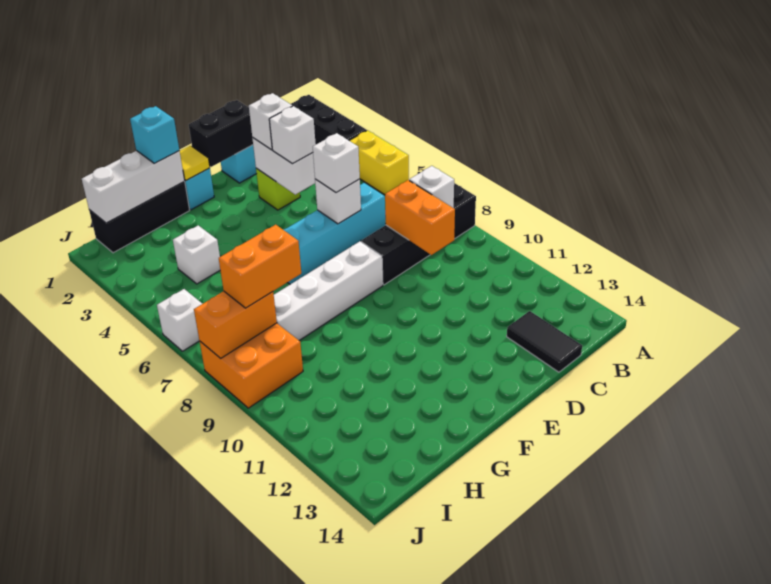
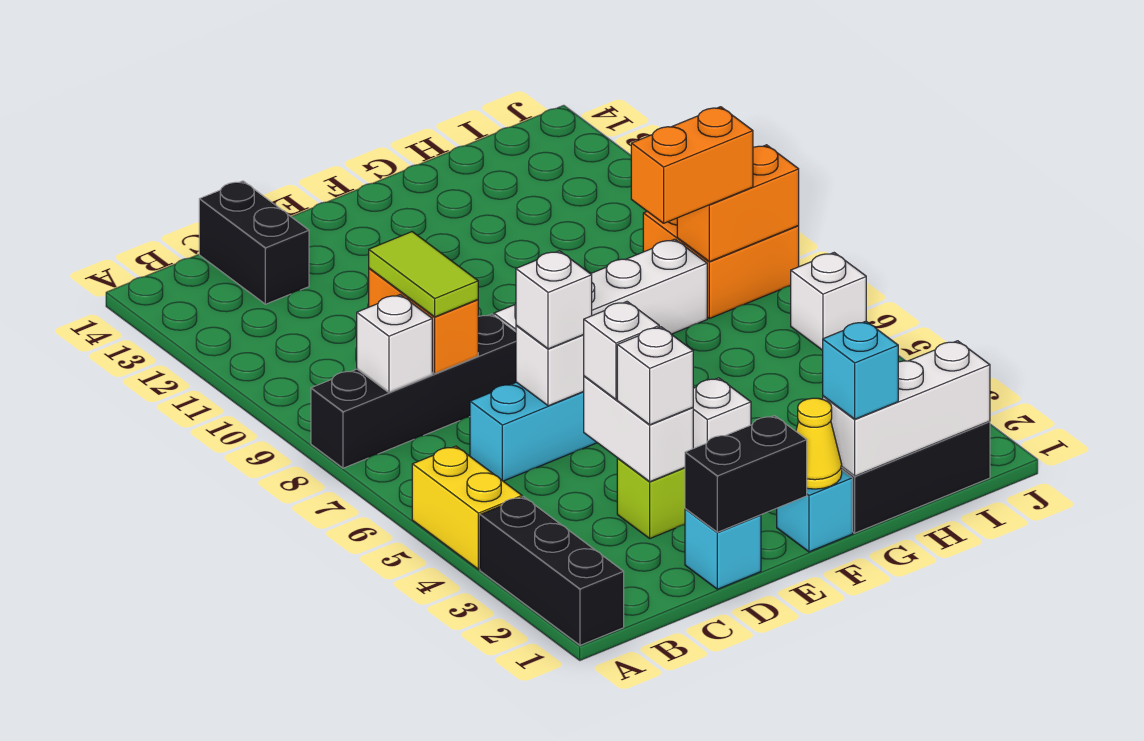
none -> lime 1x2 tile [369,232,478,317]
black 1x2 tile [507,311,582,372] -> black 1x2 brick [199,181,309,304]
yellow 1x1 tile [180,146,210,180] -> yellow 1x1 cone [796,398,842,489]
white 1x1 brick [173,225,220,284] -> white 1x1 brick moved to [693,378,751,448]

